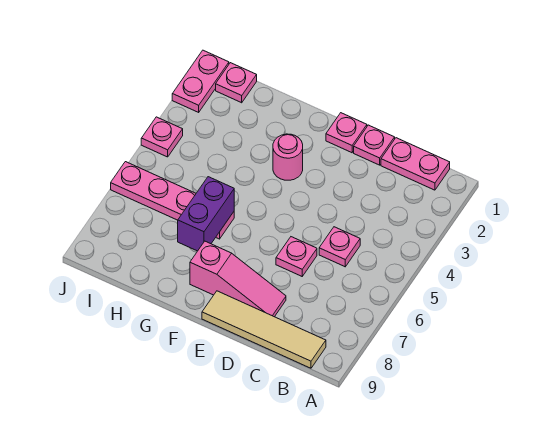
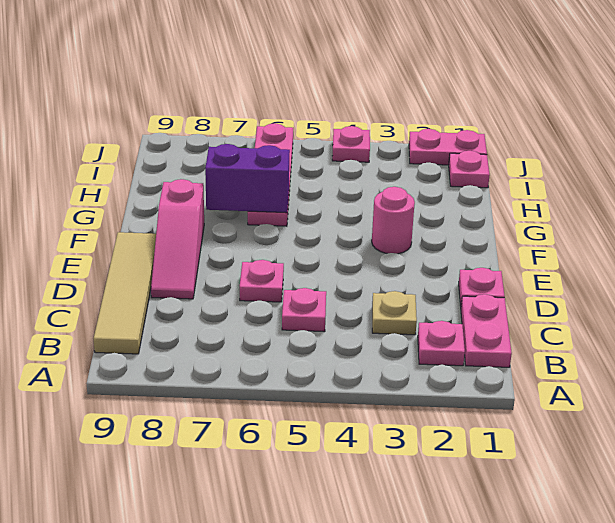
none -> tan 1x1 plate [372,291,417,335]
pink 1x1 plate [326,113,367,153] -> pink 1x1 plate moved to [418,321,465,366]

